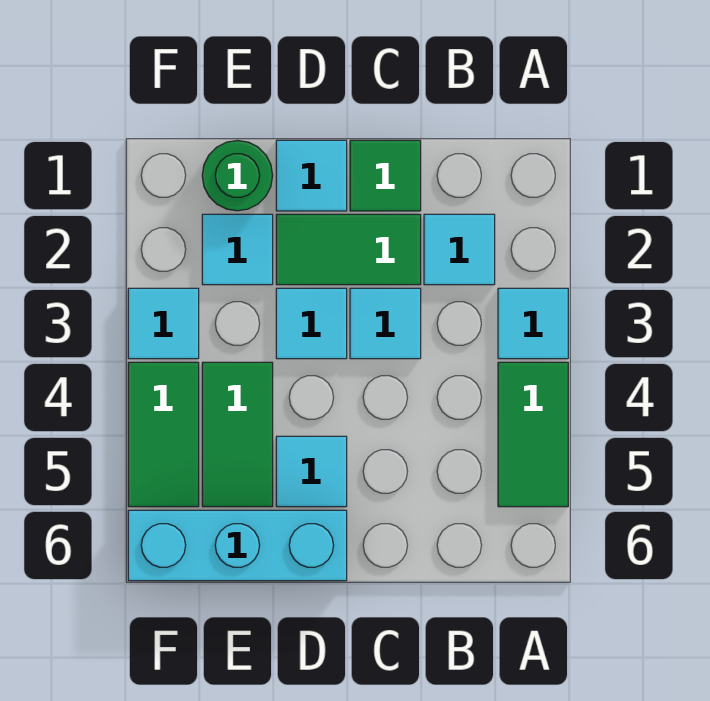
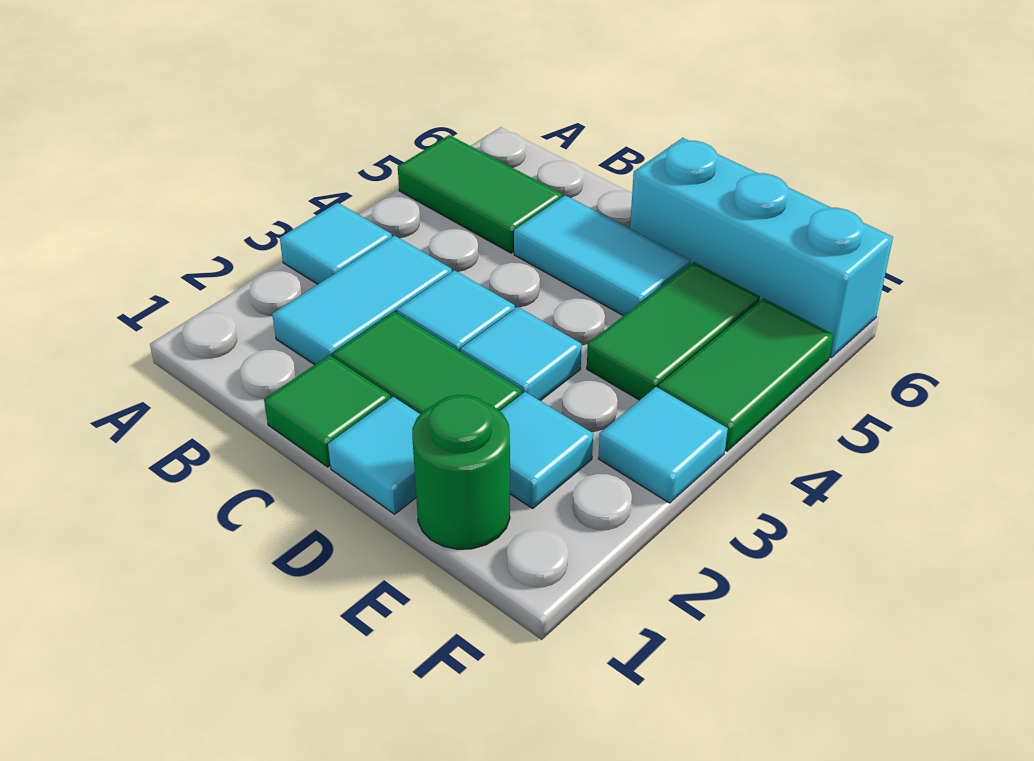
green 1x2 tile [498,362,568,507] -> green 1x2 tile turned to [398,135,562,253]
cyan 1x1 tile [424,214,495,285] -> cyan 1x2 tile [272,236,452,365]
cyan 1x1 tile [276,436,347,507] -> cyan 1x2 tile [514,195,690,316]

